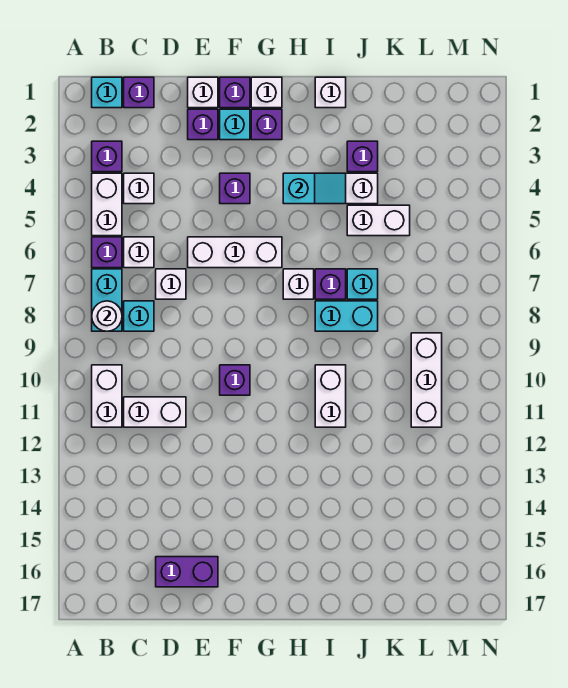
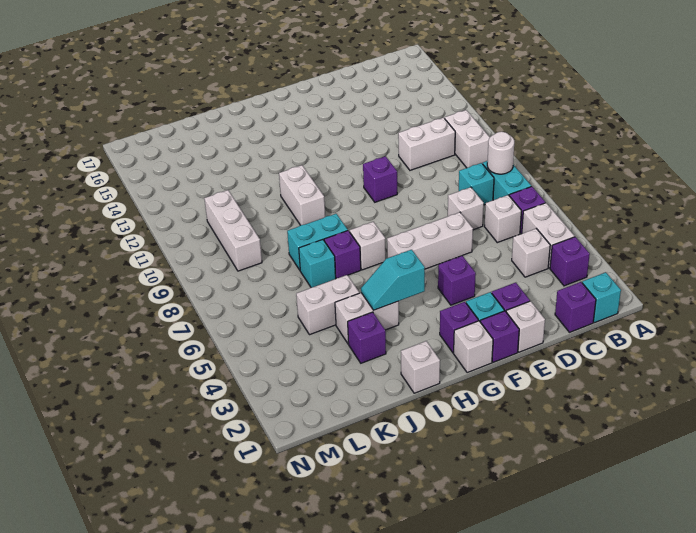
purple 1x2 brick [156,557,218,587] -> none

